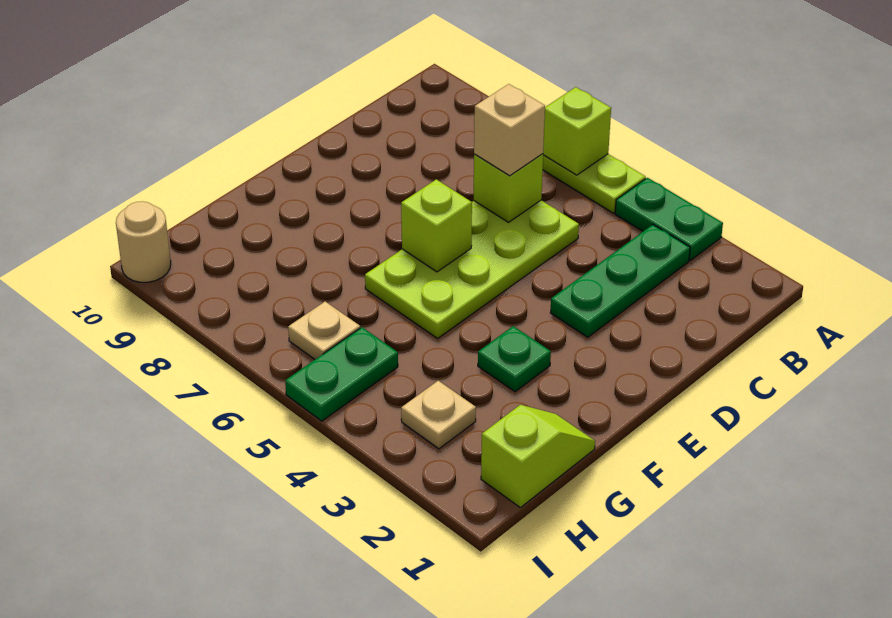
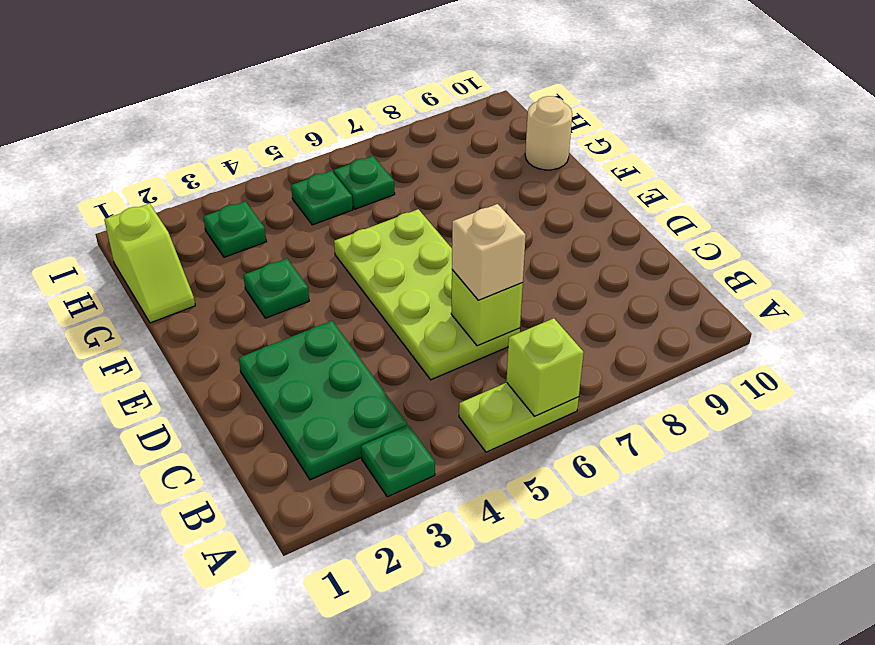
green 1x2 plate [615,178,723,260] -> green 1x1 plate [361,425,435,497]
green 1x3 plate [550,225,690,337] -> green 2x3 plate [239,321,407,480]
lime 1x1 brick [401,179,472,272] -> none
tan 1x1 plate [401,381,476,449] -> green 1x1 plate [203,201,266,257]
green 1x2 plate [285,327,398,421] -> green 1x1 plate [291,171,353,225]
tan 1x1 plate [288,301,360,359] -> green 1x1 plate [334,156,395,209]
tan 1x1 round brick [116,201,171,282] -> tan 1x1 round brick moved to [525,96,572,170]

